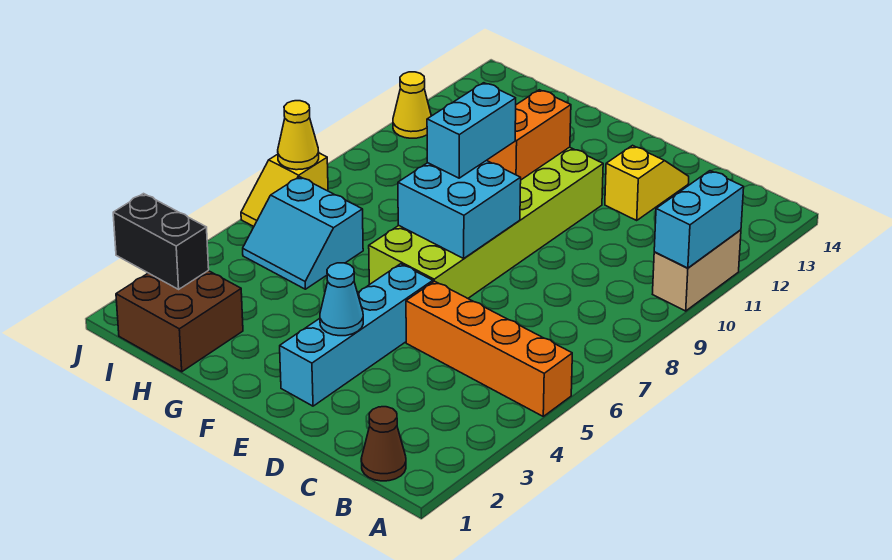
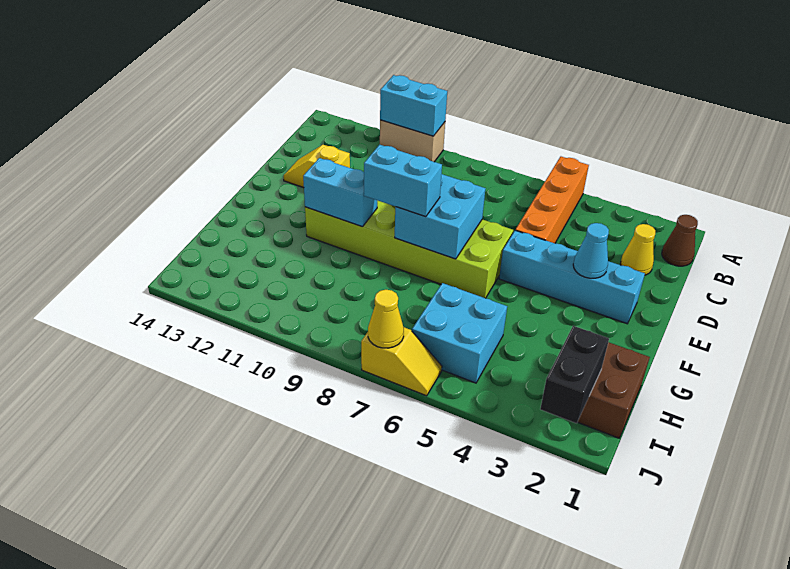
orange 1x2 brick [487,90,571,180] -> cyan 1x2 brick [303,158,377,227]
cyan 2x2 slope [243,177,363,289] -> cyan 2x2 brick [412,283,507,383]
yellow 1x1 cone [393,72,431,138] -> yellow 1x1 cone moved to [621,224,655,275]

